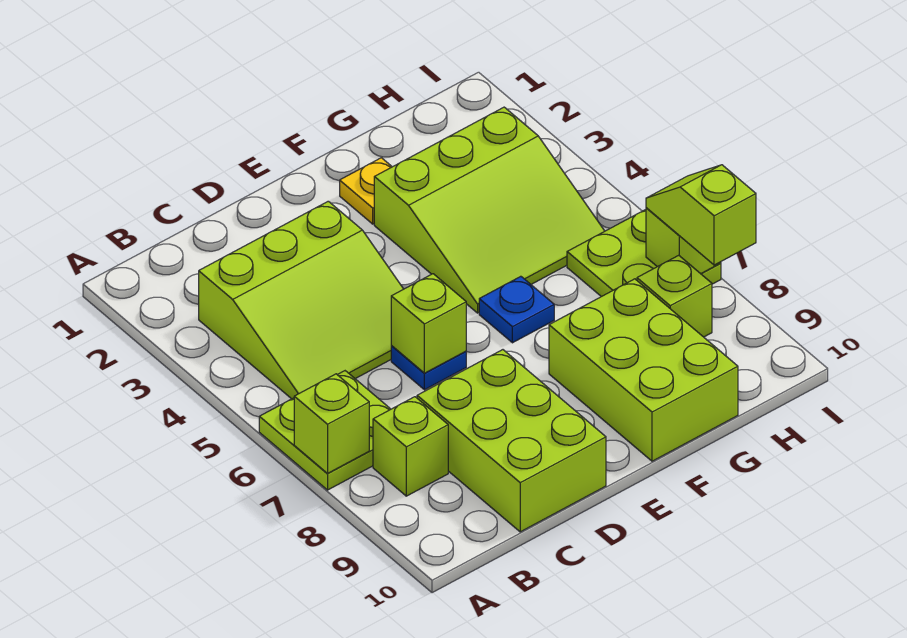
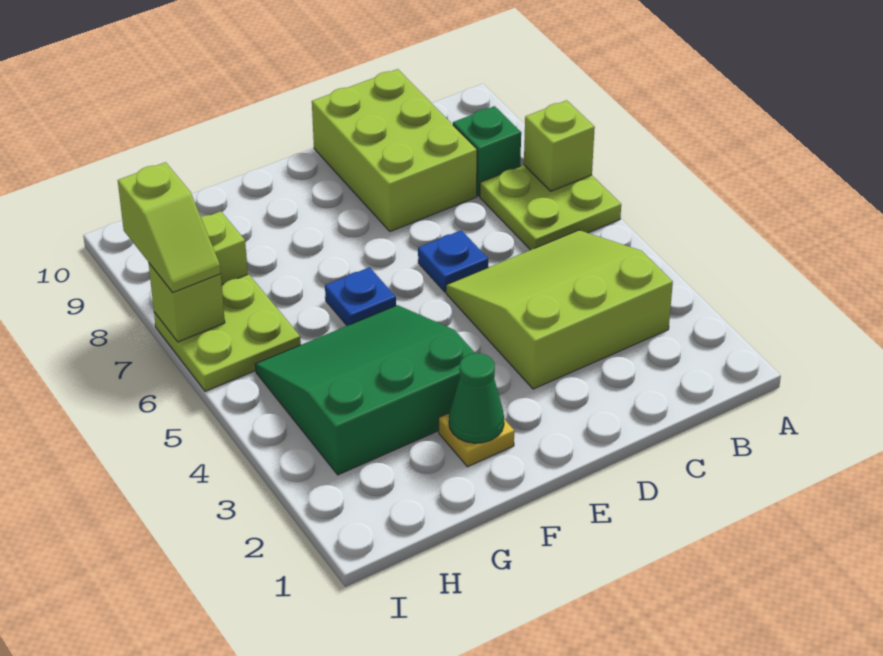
lime 1x1 brick [373,397,448,496] -> green 1x1 brick [453,106,521,196]
lime 1x1 brick [391,274,466,373] -> none
none -> green 1x1 cone [449,353,504,443]
lime 3x3 slope [374,107,605,313] -> green 3x3 slope [255,305,475,475]
lime 2x3 brick [549,279,738,461] -> none

